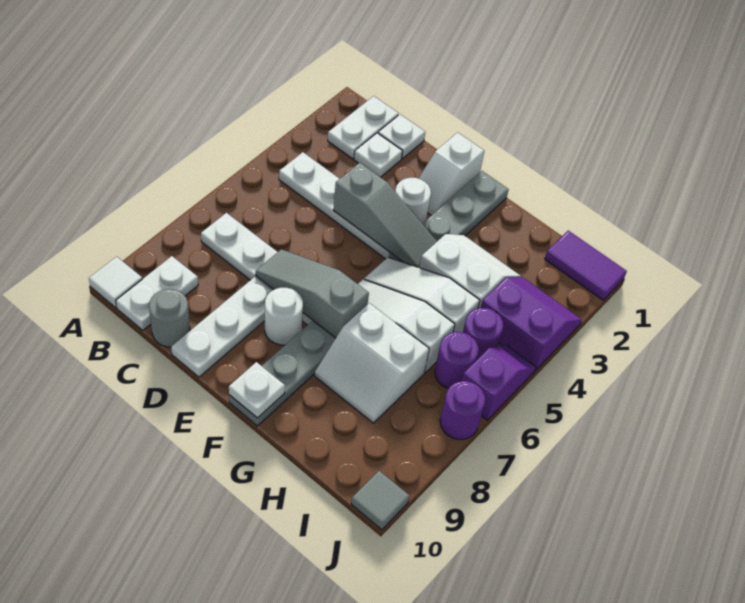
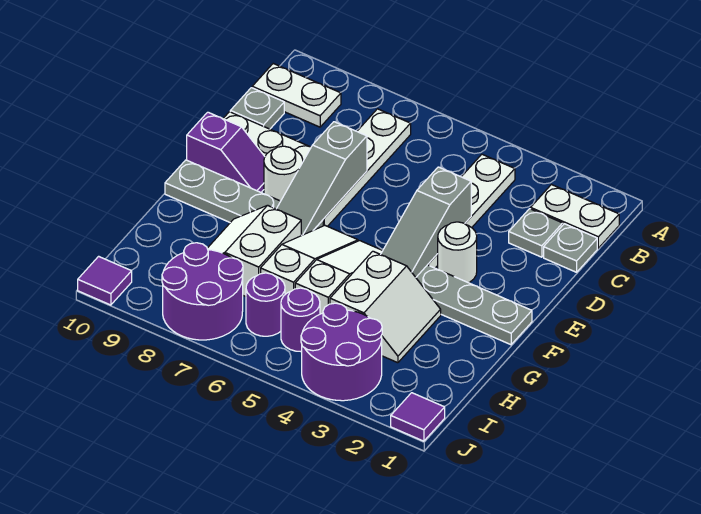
white 1x1 tile [89,257,142,308] -> none
white 1x1 plate [378,114,425,159] -> grey 1x1 plate [544,224,597,272]
white 1x1 plate [354,133,403,177] -> grey 1x1 plate [509,209,563,257]
grey 1x1 round brick [149,289,190,347] -> grey 1x1 plate [230,88,284,129]
grey 1x3 slope [256,249,369,338] -> grey 1x3 slope turned to [277,122,367,235]
white 1x2 slope [418,132,484,215] -> none
white 1x1 plate [229,362,285,418] -> none
purple 1x2 tile [545,231,627,300] -> purple 1x1 tile [391,393,445,441]
purple 2x2 slope [481,277,582,370] -> purple 2x2 round brick [301,303,382,401]
purple 1x2 slope [462,345,536,420] -> purple 1x2 slope moved to [187,112,265,192]
purple 1x1 round brick [440,381,485,439] -> purple 2x2 round brick [162,243,243,340]
grey 1x1 tile [351,471,410,530] -> purple 1x1 tile [78,256,132,305]

